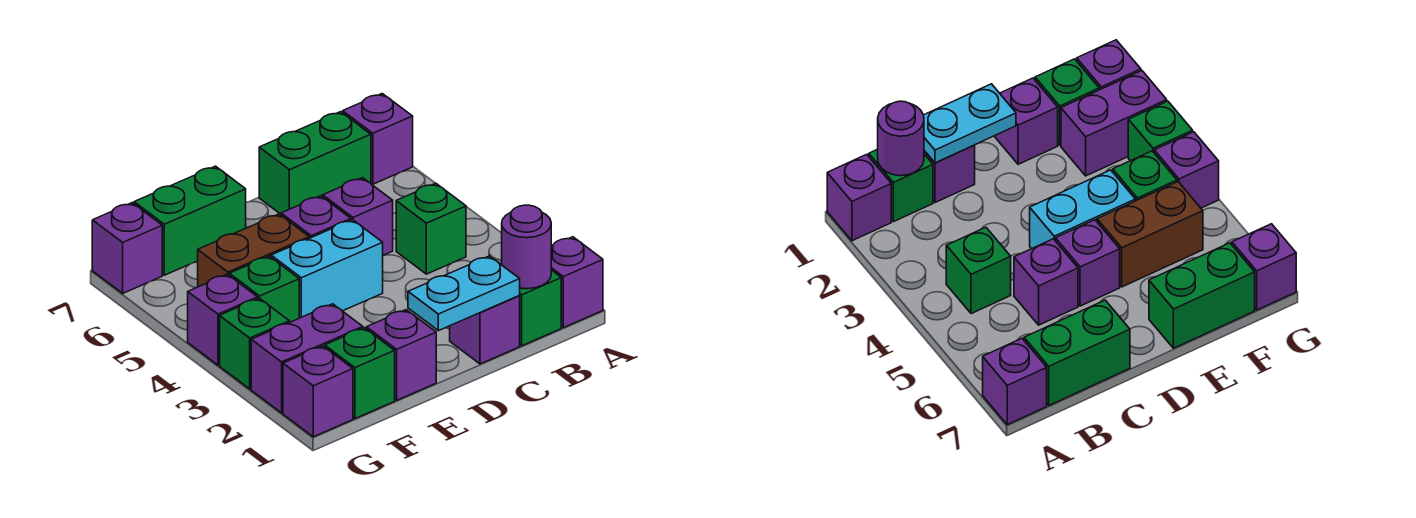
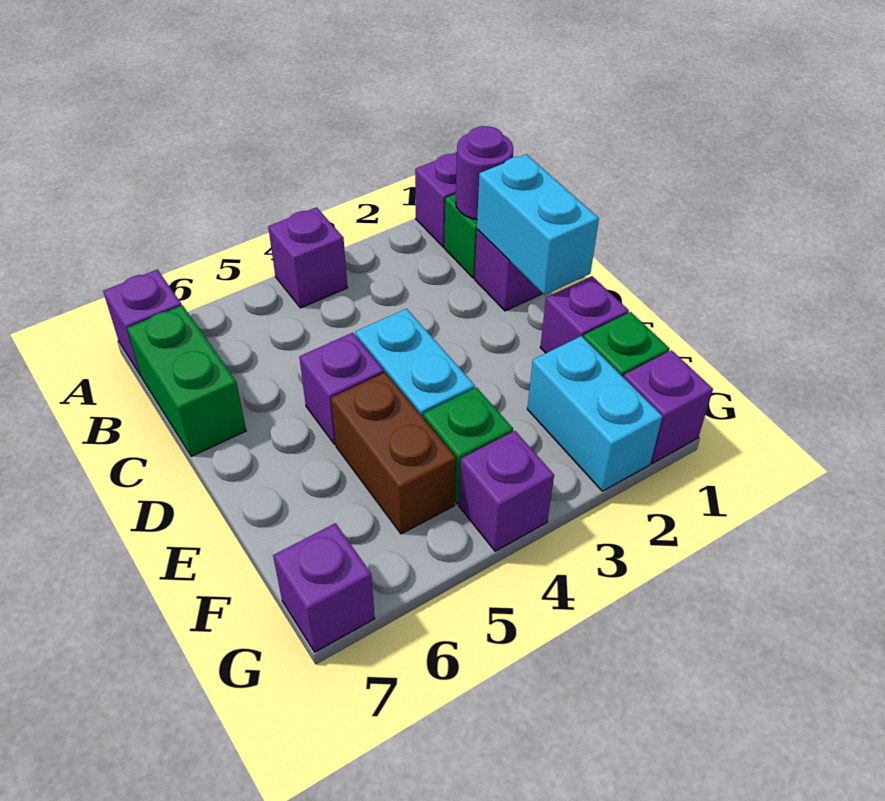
green 1x1 brick [396,183,466,274] -> none
cyan 1x2 plate [408,256,520,331] -> cyan 1x2 brick [477,154,599,295]
purple 1x1 brick [323,178,393,255] -> purple 1x1 brick moved to [268,207,347,308]
green 1x2 brick [134,166,246,275] -> none
purple 1x2 brick [251,304,363,413] -> cyan 1x2 brick [527,336,662,491]
green 1x1 brick [220,298,289,389] -> none

